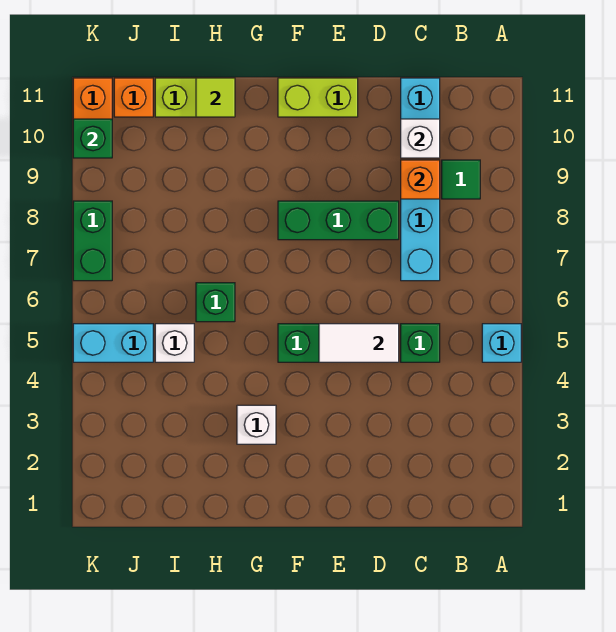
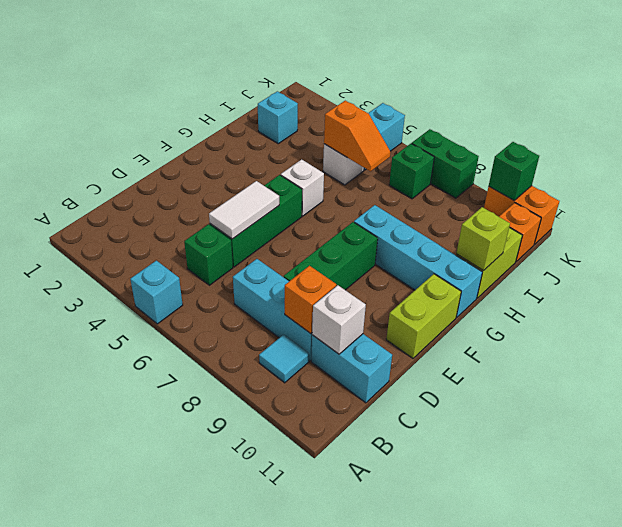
green 1x1 tile [442,160,480,199] -> cyan 1x1 tile [259,335,309,383]
white 1x1 brick [237,405,276,444] -> white 1x1 brick moved to [281,159,324,216]
none -> cyan 1x4 brick [354,205,482,318]
green 1x1 brick [196,283,235,322] -> green 1x1 brick moved to [389,144,434,199]
lime 1x1 tile [196,78,235,117] -> lime 1x1 brick [456,207,510,271]
none -> cyan 1x1 brick [258,91,298,144]
none -> orange 1x2 slope [324,101,391,171]

